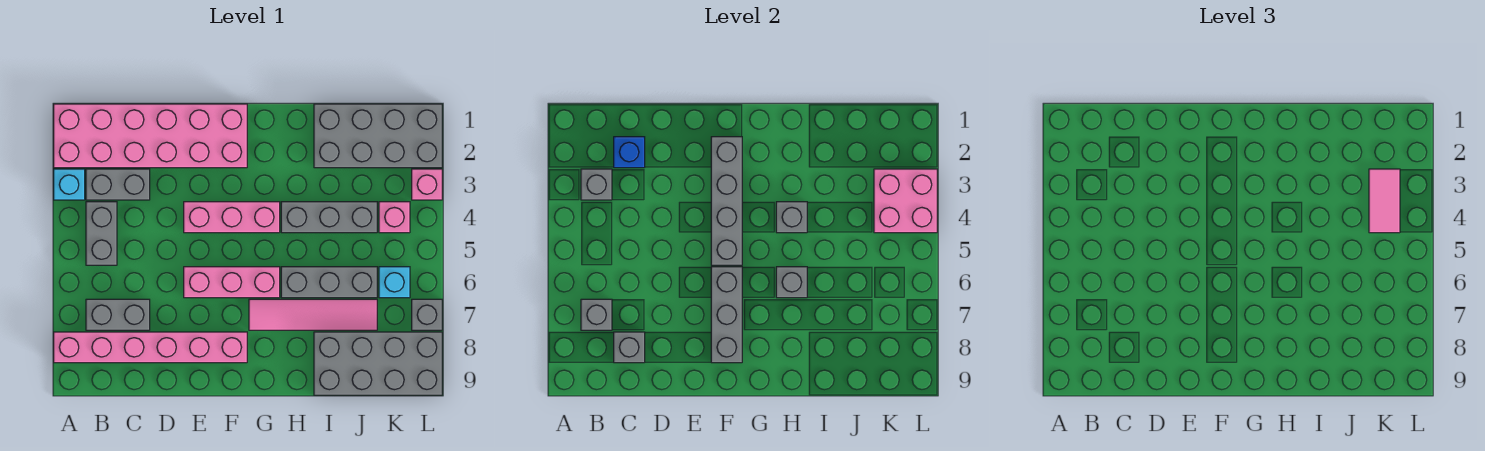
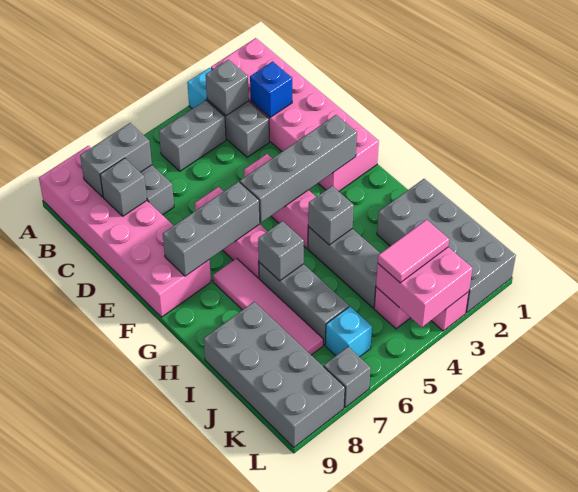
pink 1x6 brick [54,332,247,363] -> pink 2x6 brick [39,146,211,317]
grey 1x1 brick [581,299,612,330] -> grey 1x2 brick [80,123,152,197]

